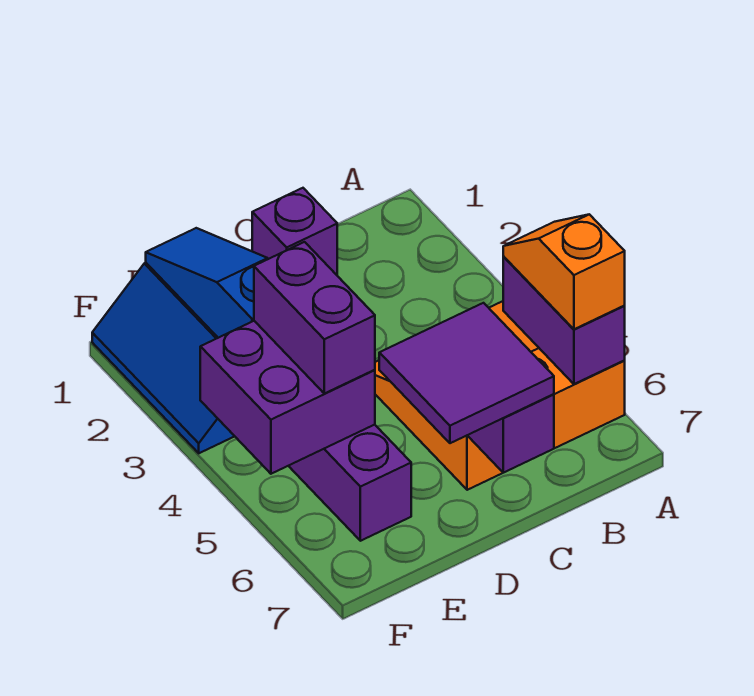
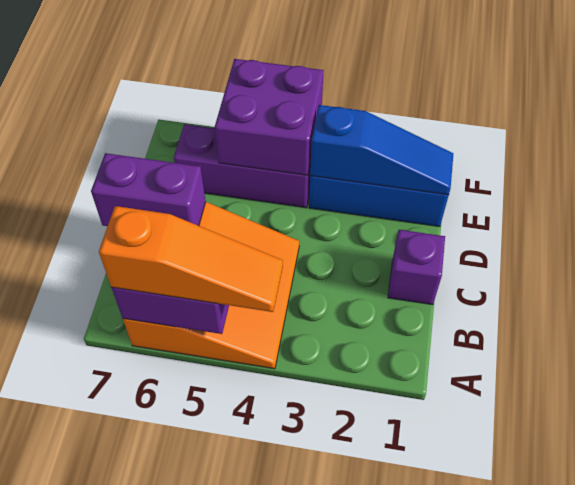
orange 1x2 slope [503,214,625,329] -> orange 1x3 slope [99,206,283,312]
purple 2x2 tile [379,303,554,443] -> none
purple 1x2 brick [254,242,375,394] -> none

